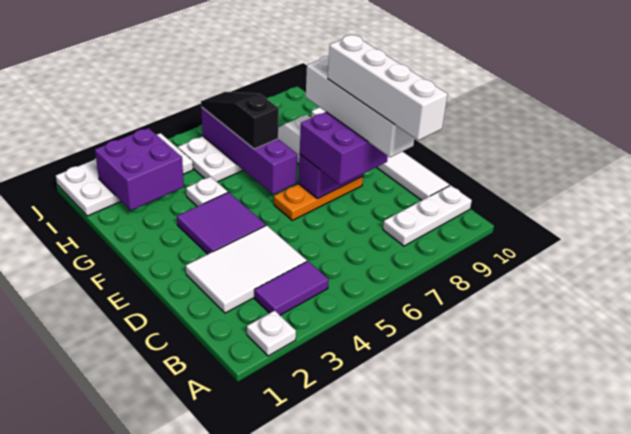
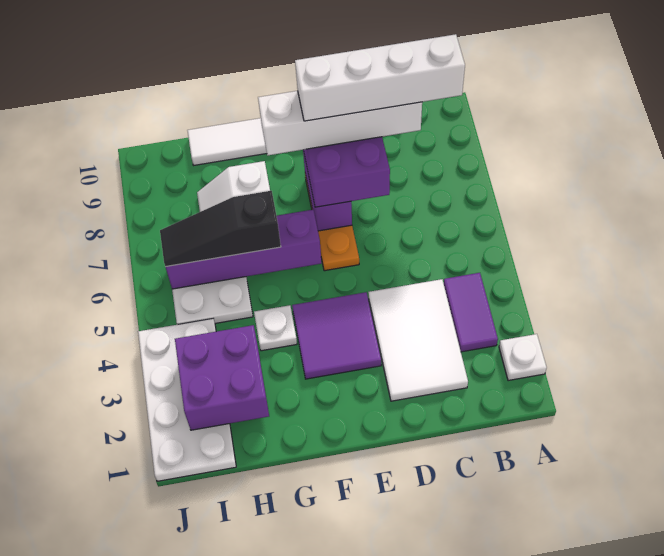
white 1x3 plate [383,185,472,246] -> none

